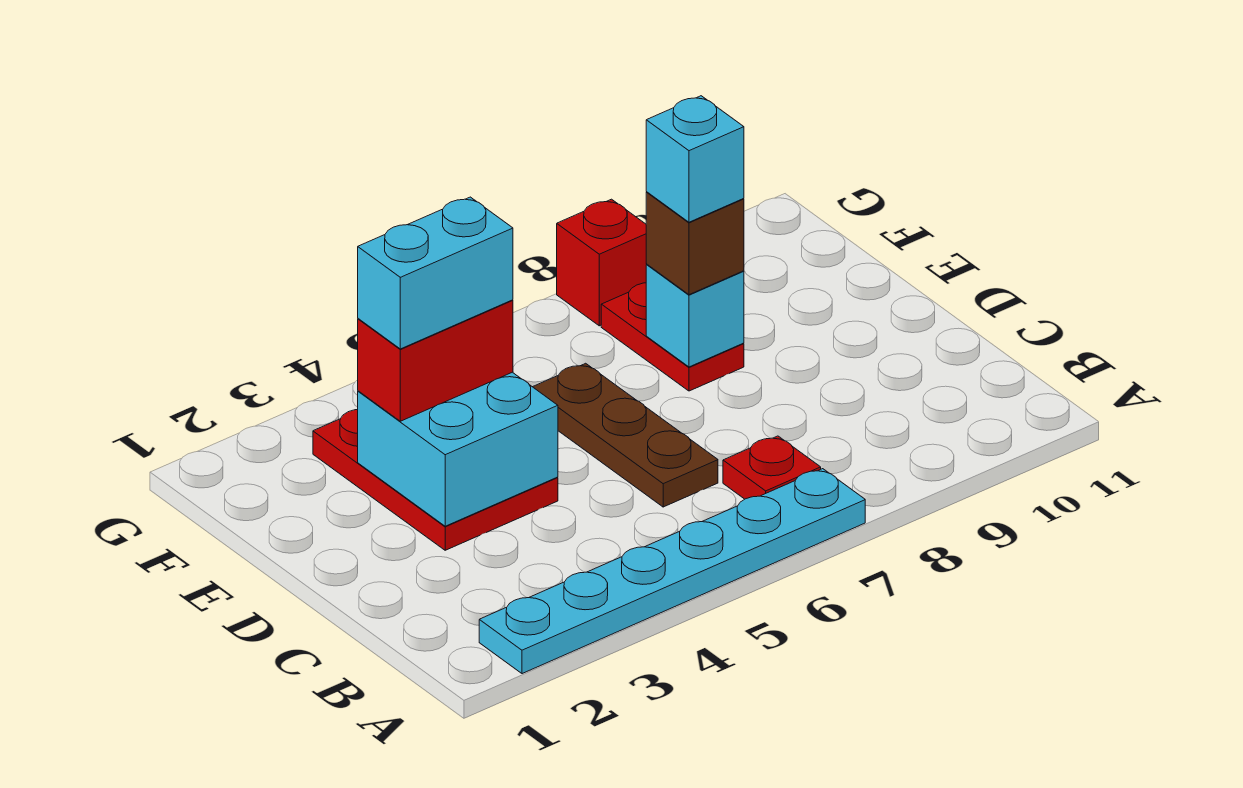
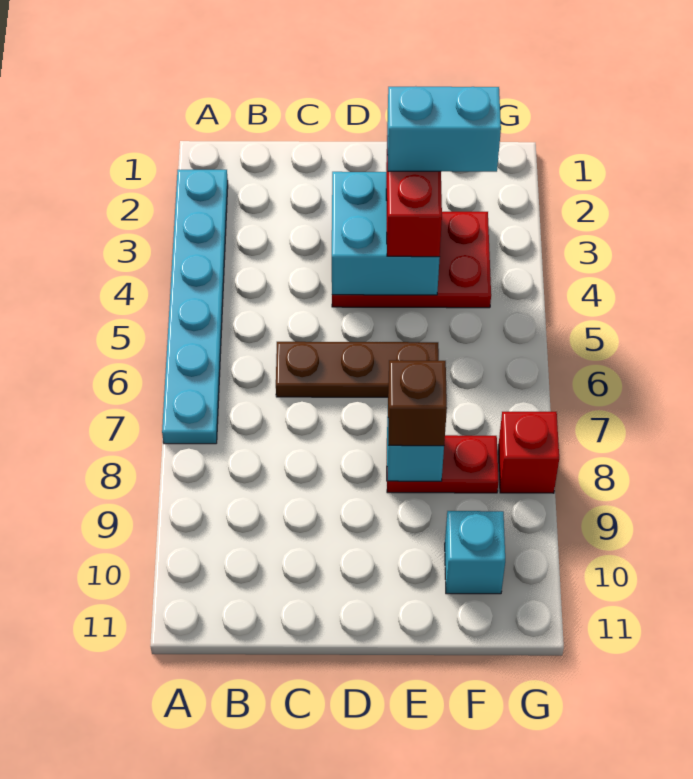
red 1x1 plate [723,436,821,499] -> none
cyan 1x2 brick [358,197,513,349] -> cyan 1x2 brick turned to [387,86,501,172]
cyan 1x1 brick [646,96,744,222] -> cyan 1x1 brick moved to [445,511,505,594]

